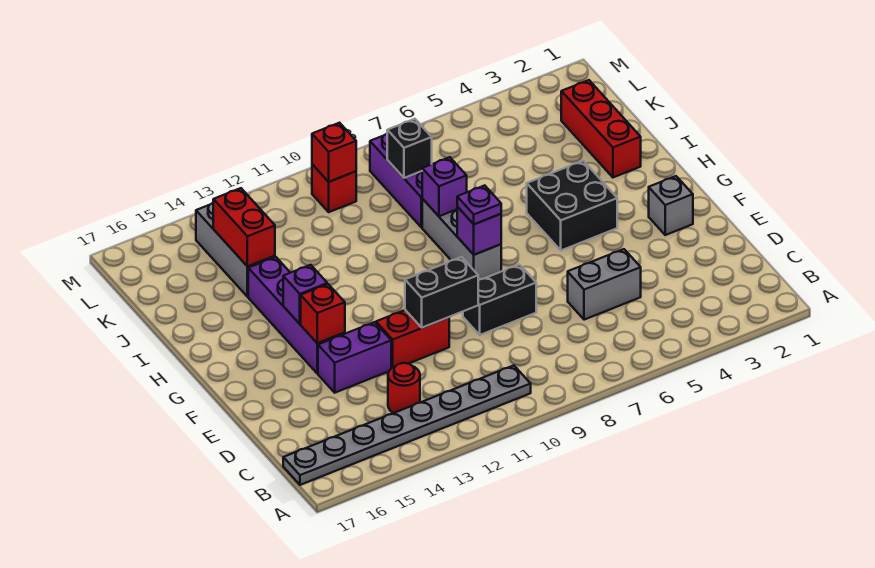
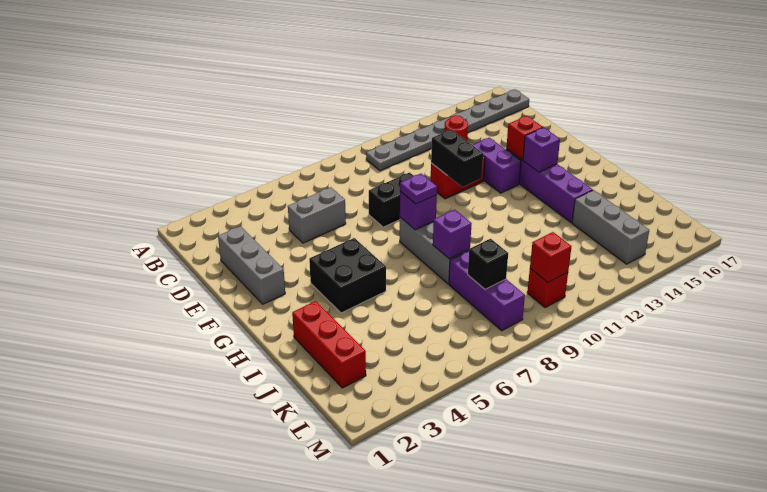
black 1x2 brick [405,257,478,328] -> black 1x2 brick turned to [431,130,483,187]
purple 1x2 brick [318,322,391,393] -> purple 1x2 brick turned to [473,138,521,193]
grey 1x1 brick [649,176,693,235] -> grey 1x3 brick [218,226,285,304]
red 1x2 brick [213,188,275,267] -> none

